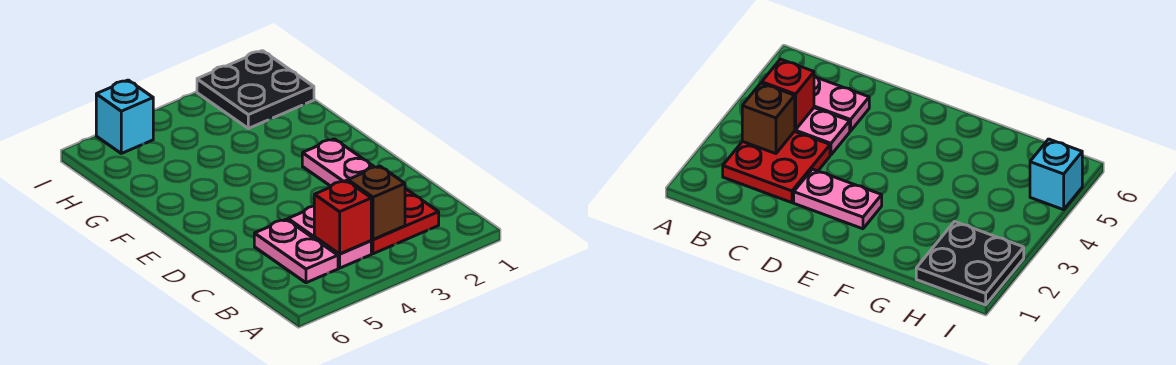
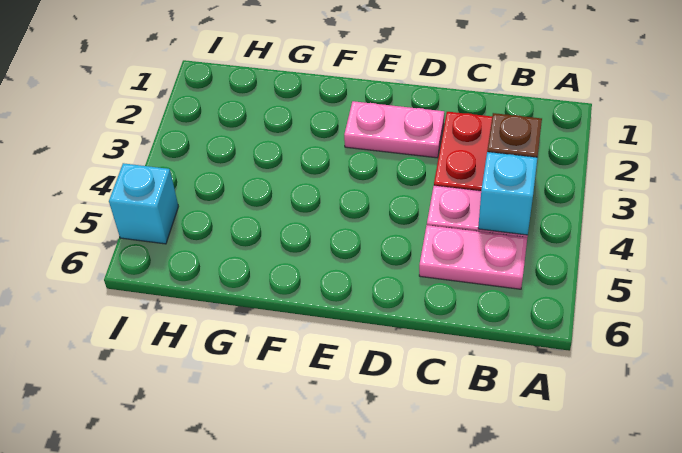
red 1x1 brick [314,181,371,254] -> cyan 1x1 brick [478,152,537,235]
black 2x2 plate [197,51,314,128] -> none

